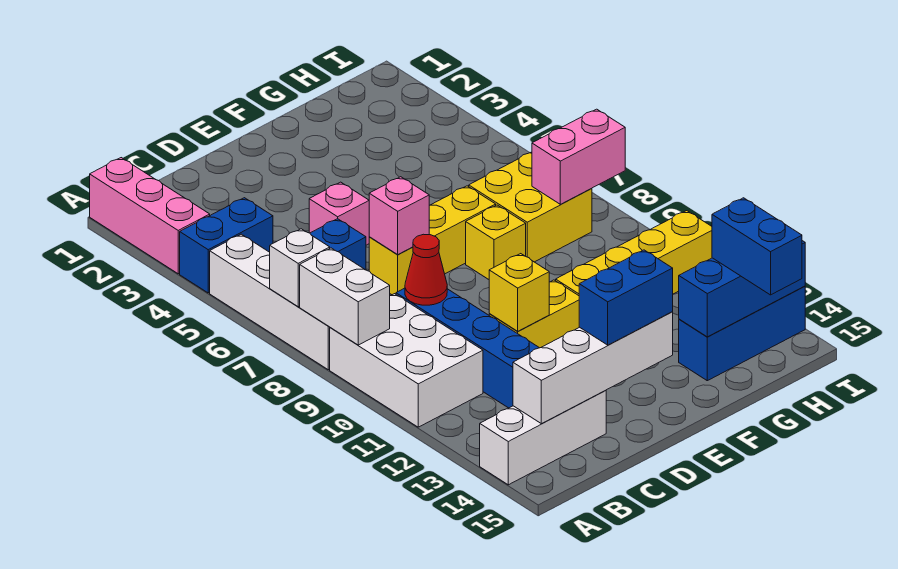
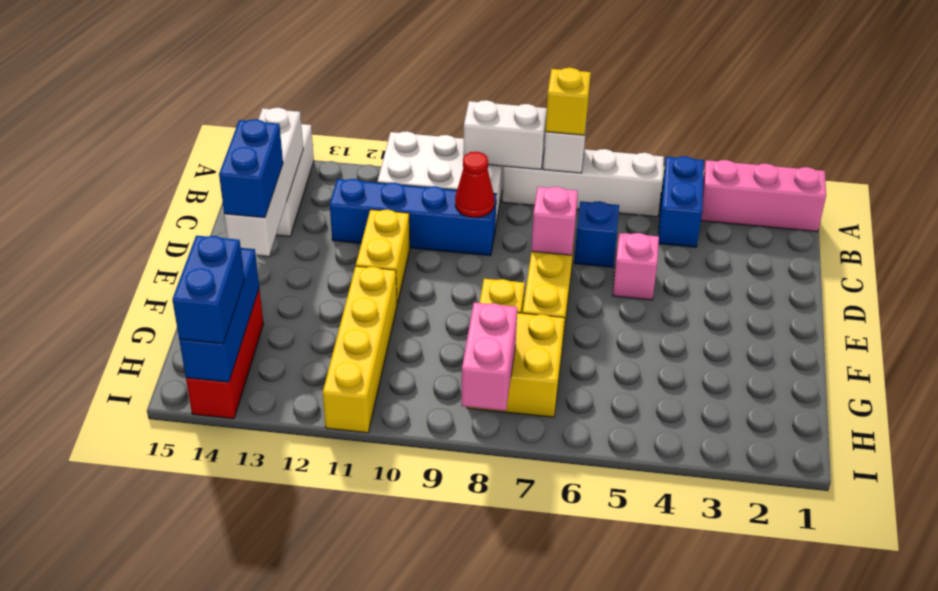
yellow 1x1 brick [489,254,549,331] -> yellow 1x1 brick moved to [546,68,591,135]
blue 1x3 brick [679,286,805,381] -> red 1x3 brick [186,289,264,419]
blue 1x2 brick [712,198,802,295] -> blue 1x2 brick turned to [172,236,245,344]

